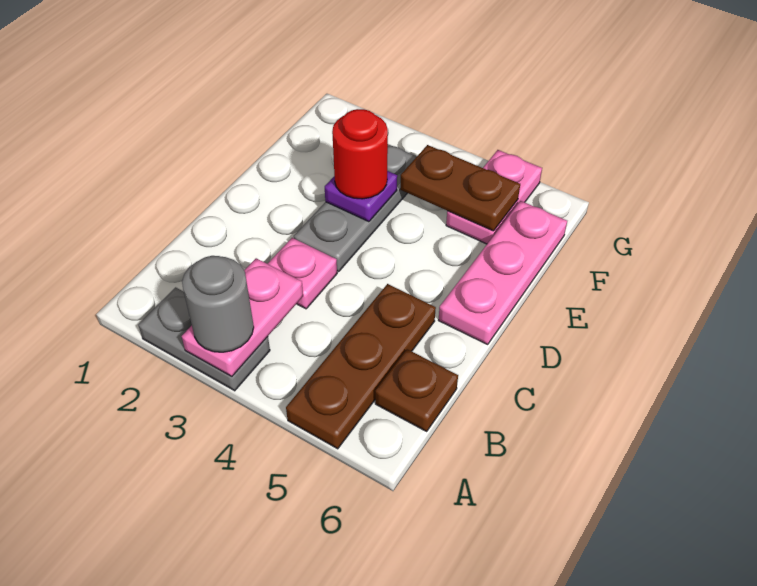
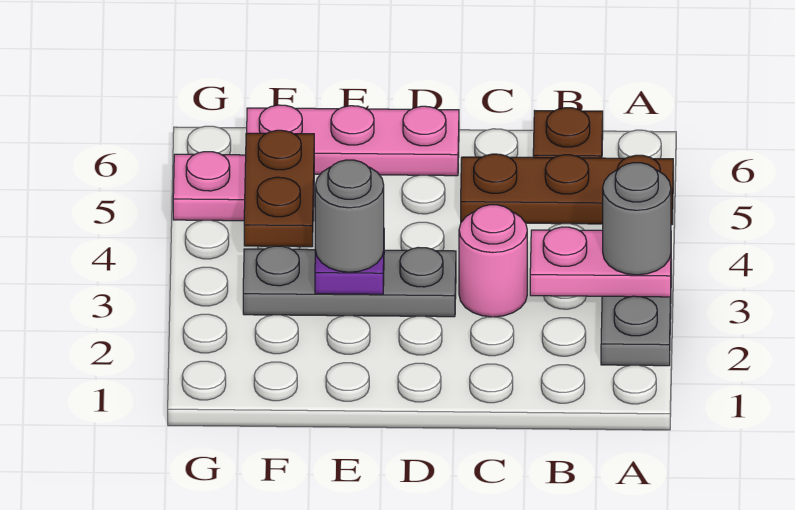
pink 1x1 plate [268,238,337,309] -> pink 1x1 round brick [459,205,527,317]
red 1x1 round brick [332,109,388,199] -> grey 1x1 round brick [315,160,384,272]

